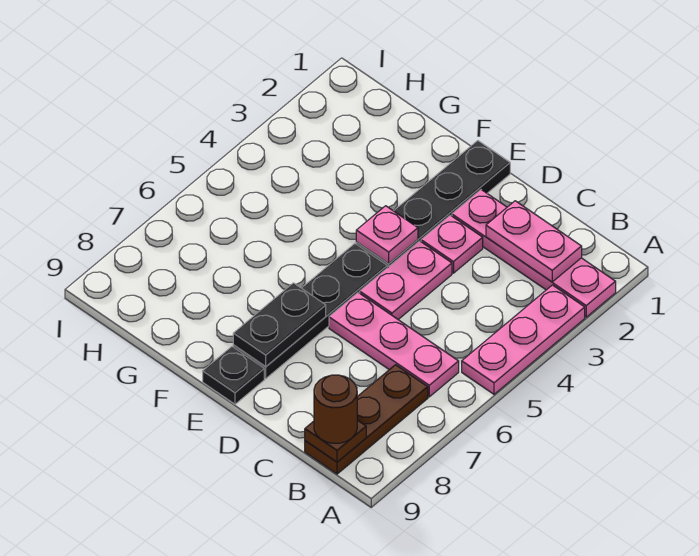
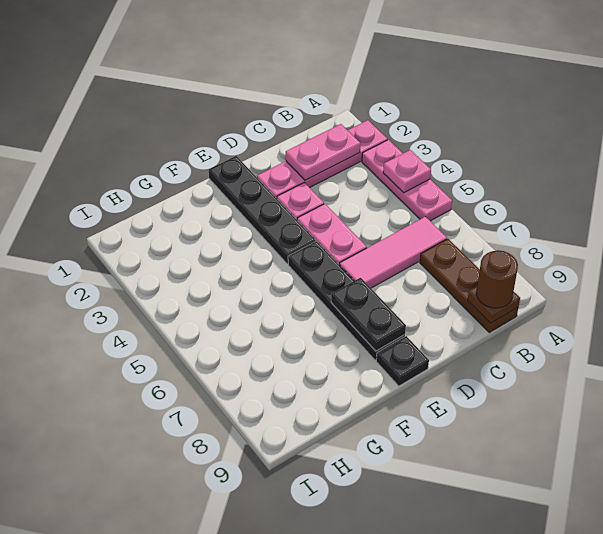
pink 1x3 plate [329,293,459,397] -> pink 1x3 tile [340,217,447,288]
pink 1x1 plate [356,206,418,263] -> pink 1x1 plate moved to [383,150,431,193]

